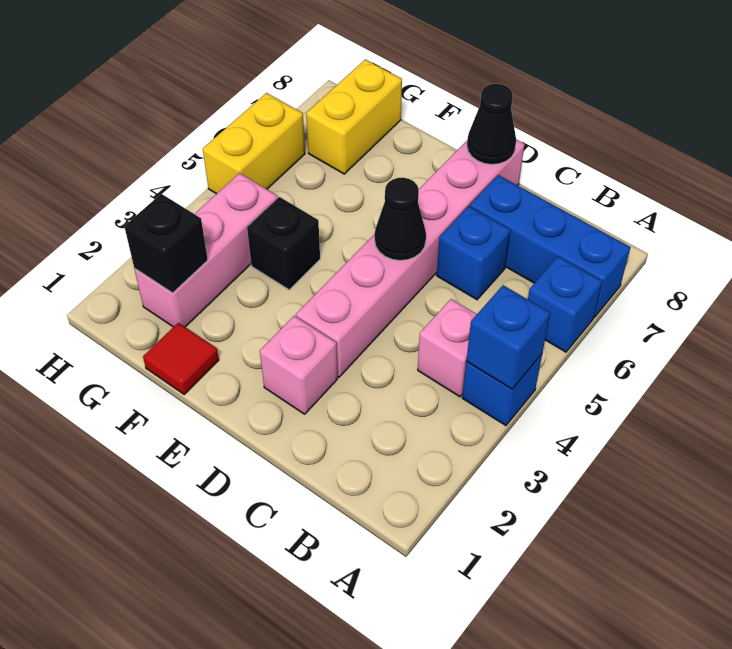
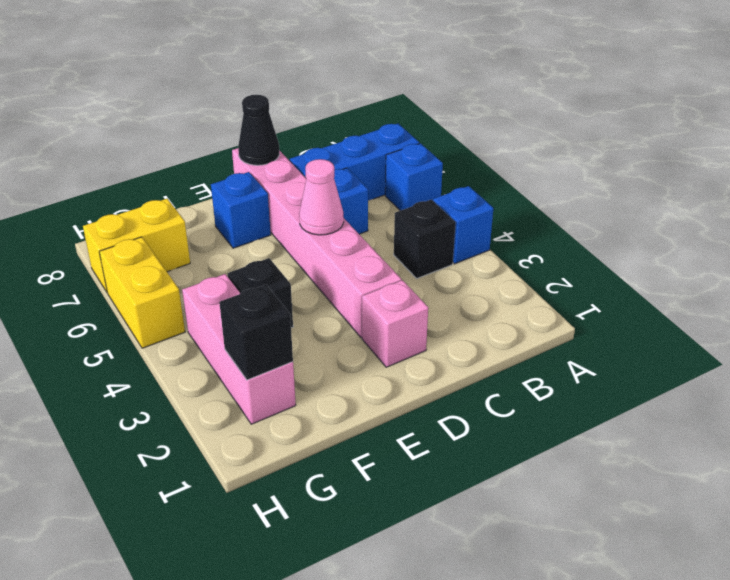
blue 1x1 brick [466,285,550,389] -> blue 1x1 brick moved to [211,172,271,248]
pink 1x1 brick [418,299,477,397] -> black 1x1 brick [394,200,456,278]
black 1x1 cone [375,178,426,261] -> pink 1x1 cone [299,159,344,235]
red 1x1 tile [143,323,219,395] -> none
yellow 1x2 brick [306,59,402,174] -> yellow 1x2 brick turned to [83,199,190,292]

